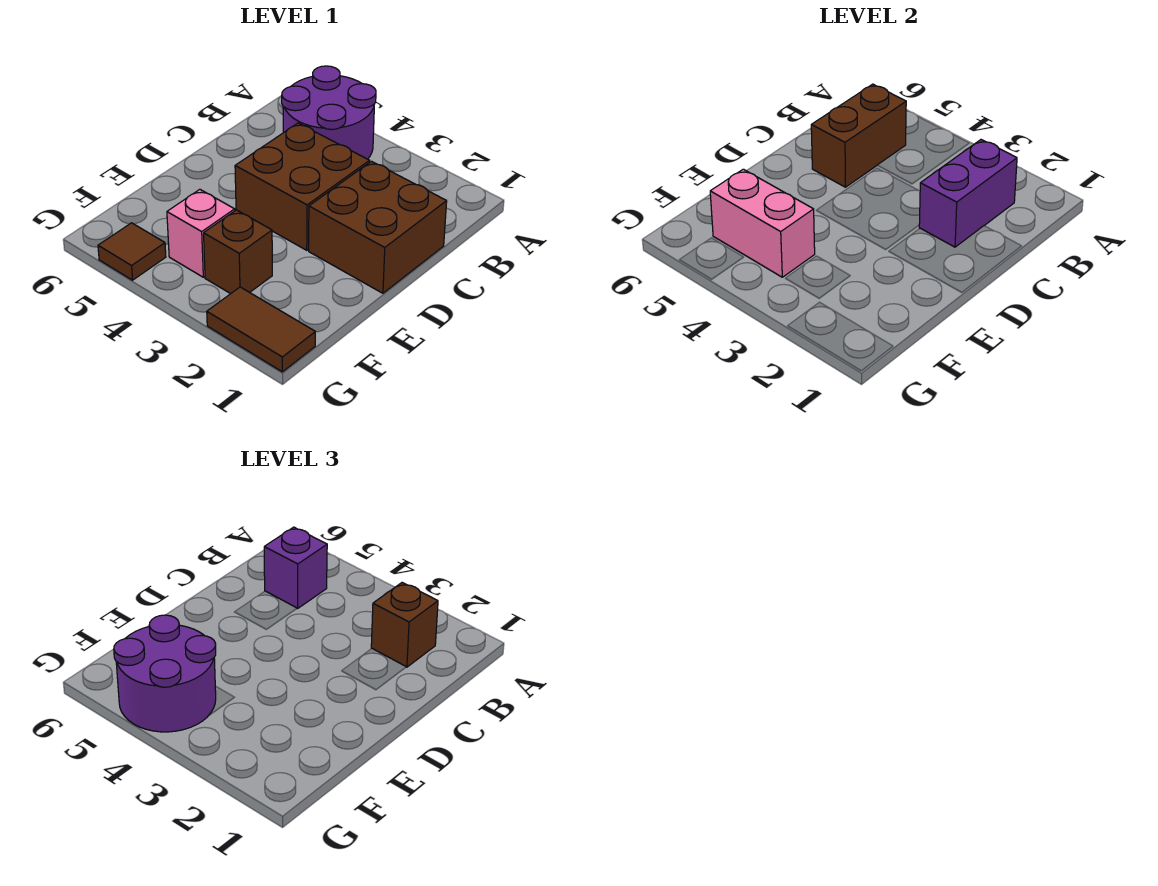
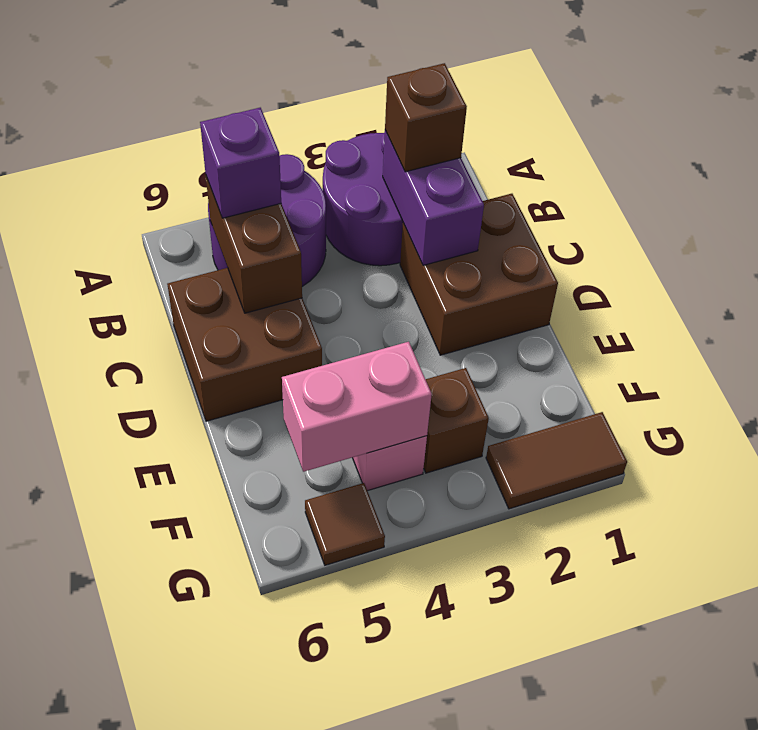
brown 2x2 brick [235,123,370,250] -> brown 2x2 brick moved to [167,268,322,421]
purple 2x2 round brick [114,615,216,732] -> purple 2x2 round brick moved to [323,132,403,266]

